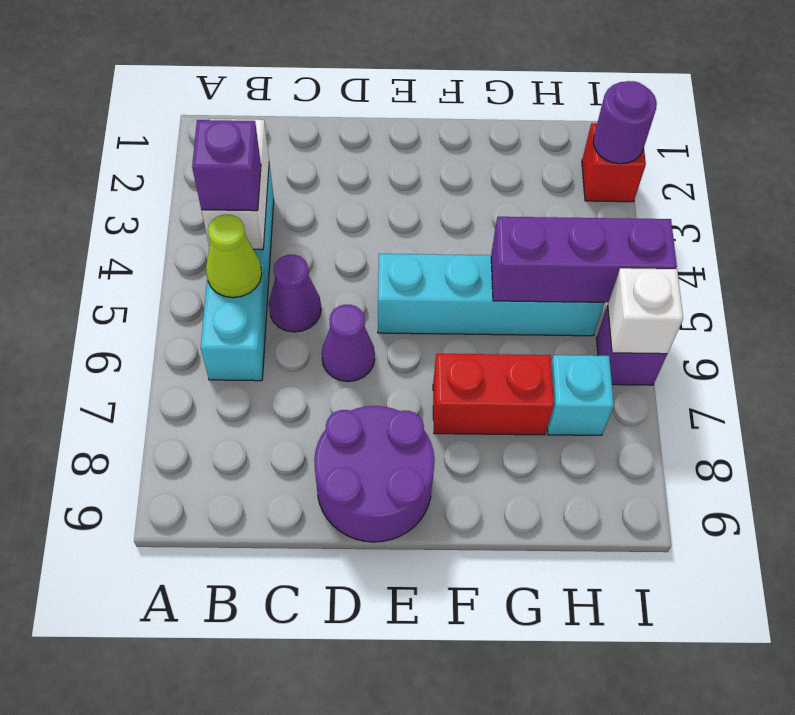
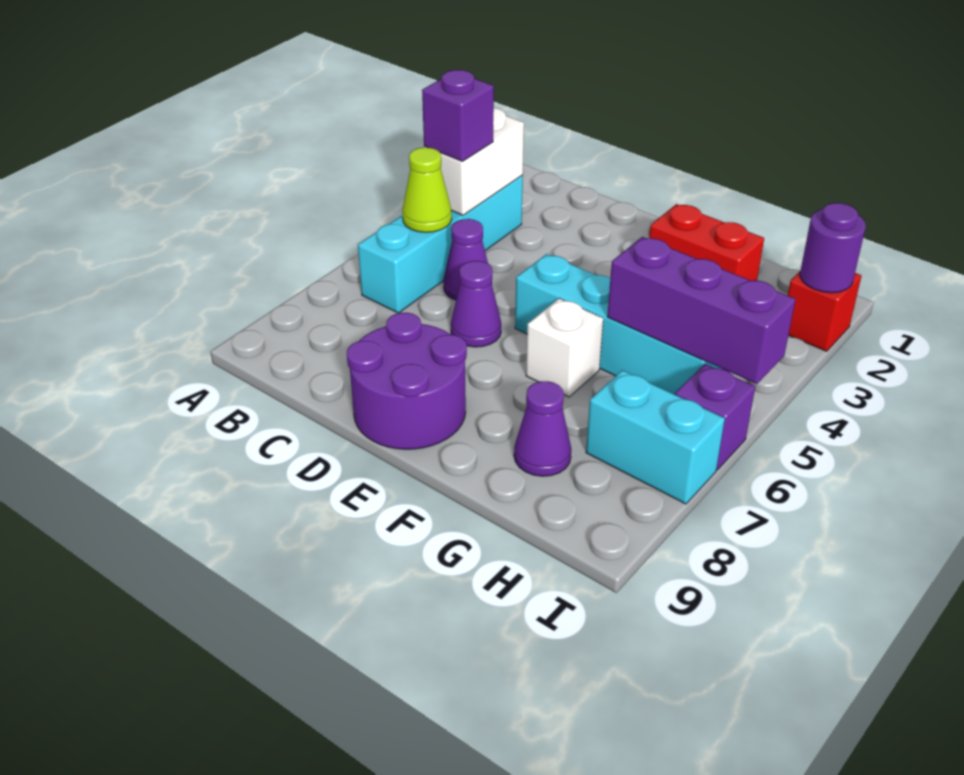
red 1x2 brick [433,354,554,435] -> red 1x2 brick moved to [649,204,764,281]
none -> purple 1x1 cone [514,381,571,476]
cyan 1x1 brick [547,355,614,435] -> cyan 1x2 brick [586,370,725,504]
white 1x1 brick [608,268,683,354] -> white 1x1 brick moved to [526,298,603,397]

